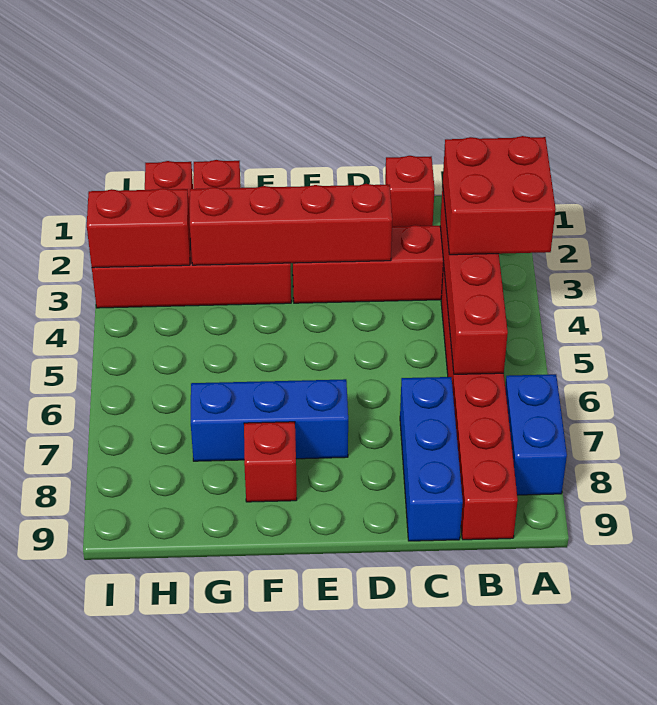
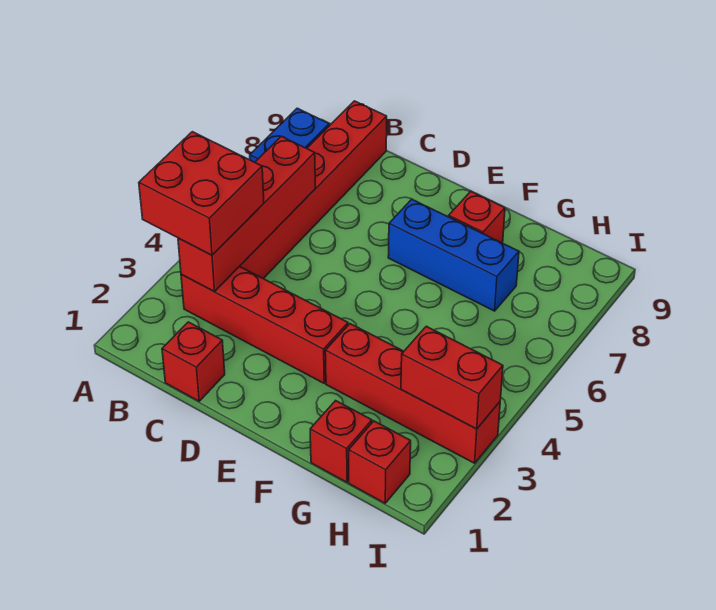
blue 1x3 brick [400,377,463,541] -> none
red 1x4 brick [190,184,392,265] -> none

